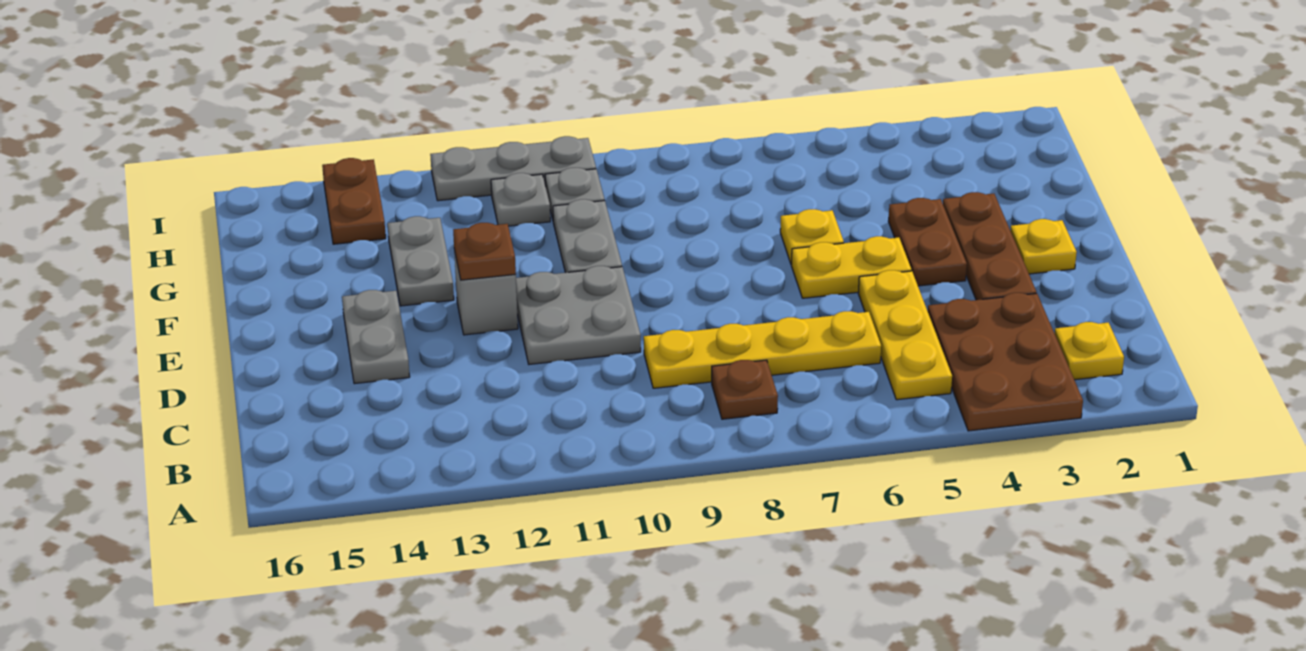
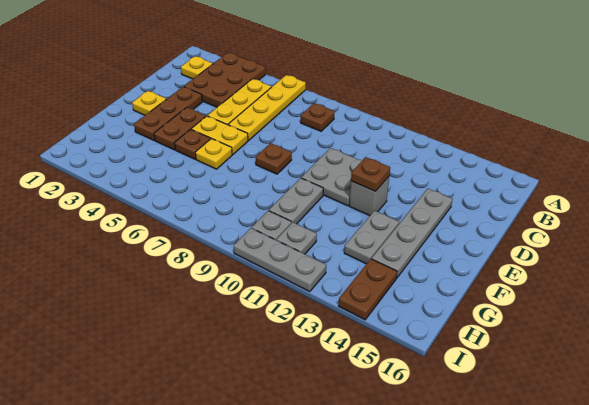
yellow 1x4 plate [644,311,881,388] -> yellow 1x4 plate turned to [228,75,306,140]
grey 1x2 plate [342,290,410,384] -> grey 1x4 plate [372,189,452,278]
none -> brown 1x1 plate [256,143,292,174]
none -> brown 1x1 plate [174,129,210,159]

